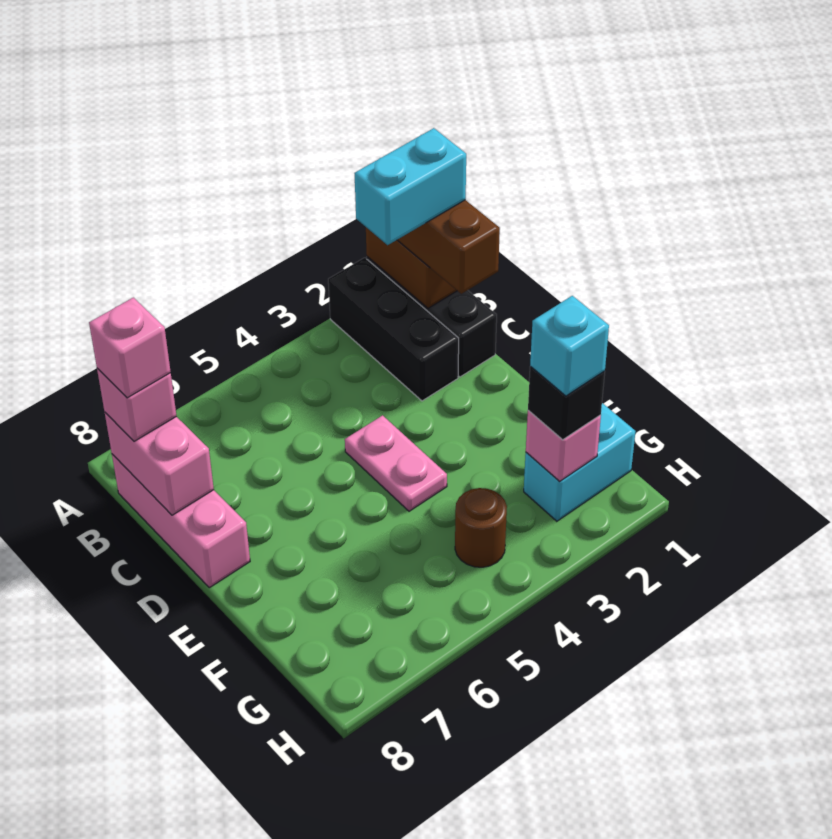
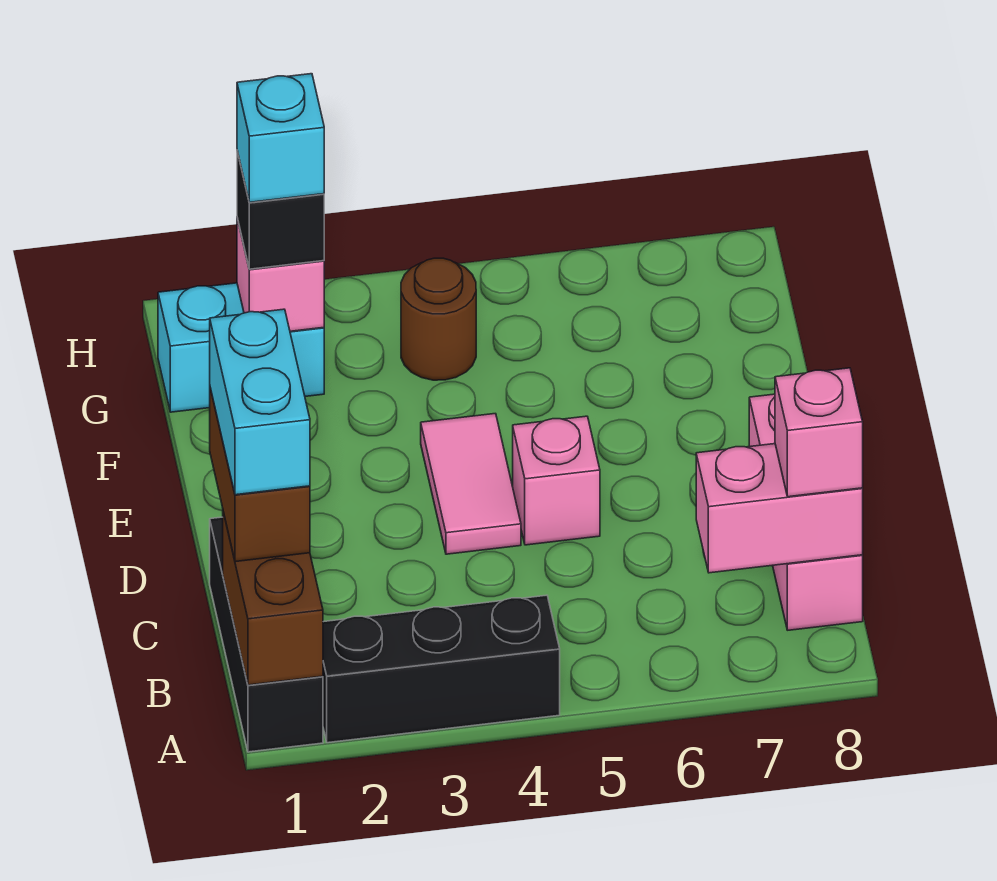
black 1x3 brick [328,258,459,401] -> black 1x3 brick turned to [323,595,560,743]
cyan 1x2 brick [354,128,466,245] -> cyan 1x2 brick turned to [210,309,310,495]
pink 1x2 brick [105,413,214,515] -> pink 1x2 brick turned to [696,444,863,573]
pink 1x1 brick [89,298,171,398] -> pink 1x1 brick moved to [513,416,600,545]
pink 1x2 plate [345,415,447,511] -> pink 1x2 tile [421,414,521,554]

